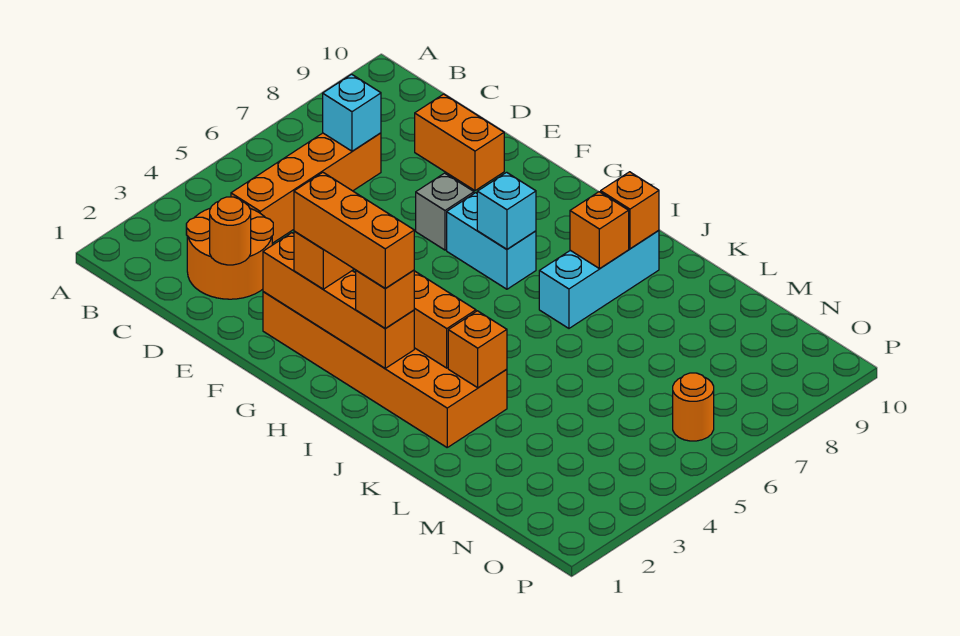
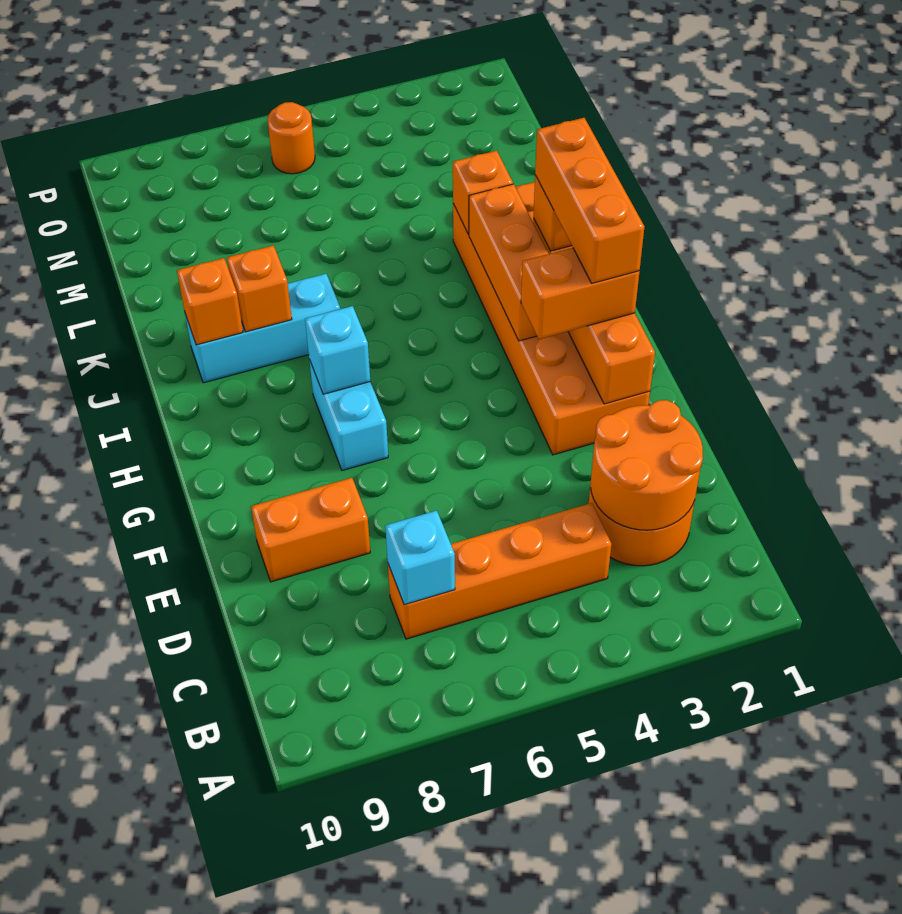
orange 1x1 round brick [210,197,251,265] -> orange 2x2 round brick [591,400,703,530]
orange 1x2 brick [415,94,504,191] -> orange 1x2 brick turned to [251,478,370,582]
grey 1x1 brick [416,173,474,250] -> none

